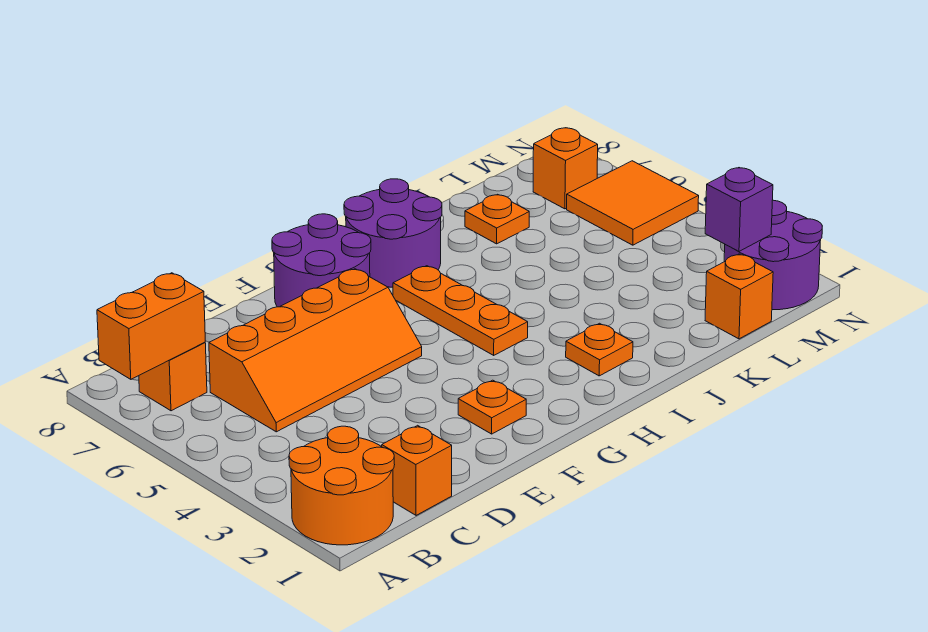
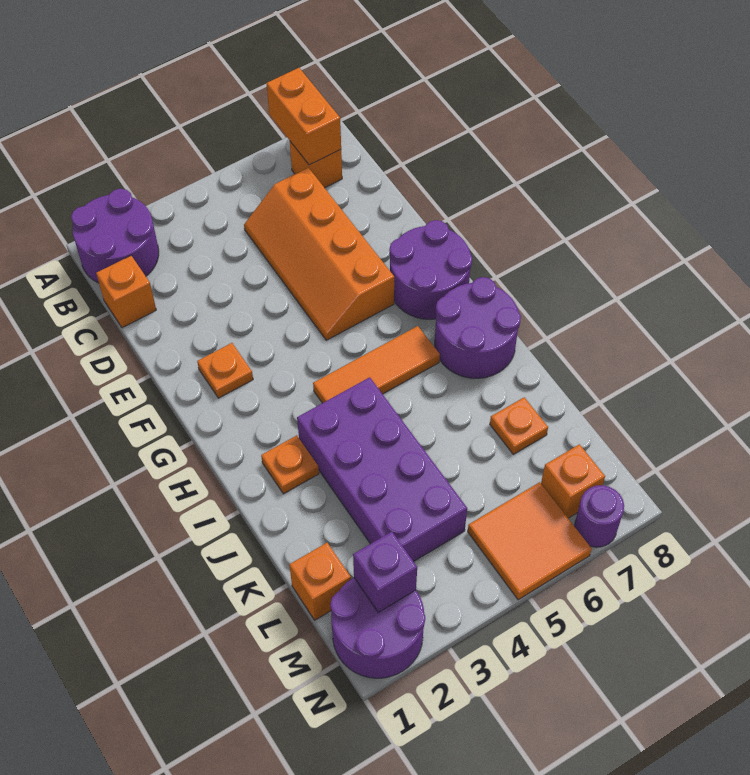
orange 2x2 round brick [289,426,395,545] -> purple 2x2 round brick [71,189,159,283]
orange 1x3 plate [393,266,528,355] -> orange 1x3 tile [313,326,440,403]
none -> purple 2x4 brick [297,377,467,561]
none -> purple 1x1 round brick [574,485,624,547]

